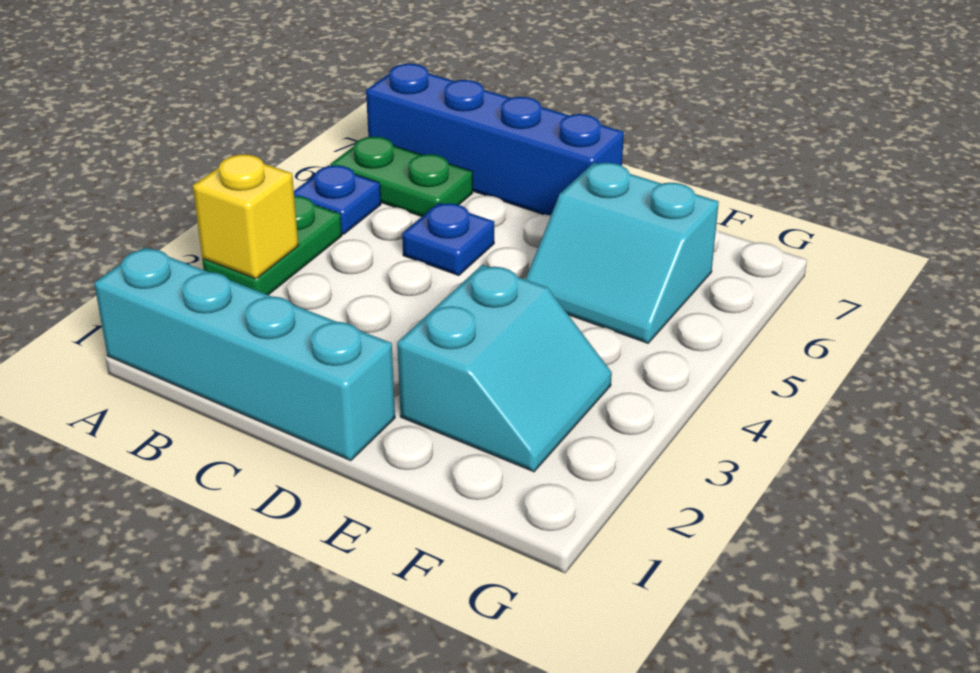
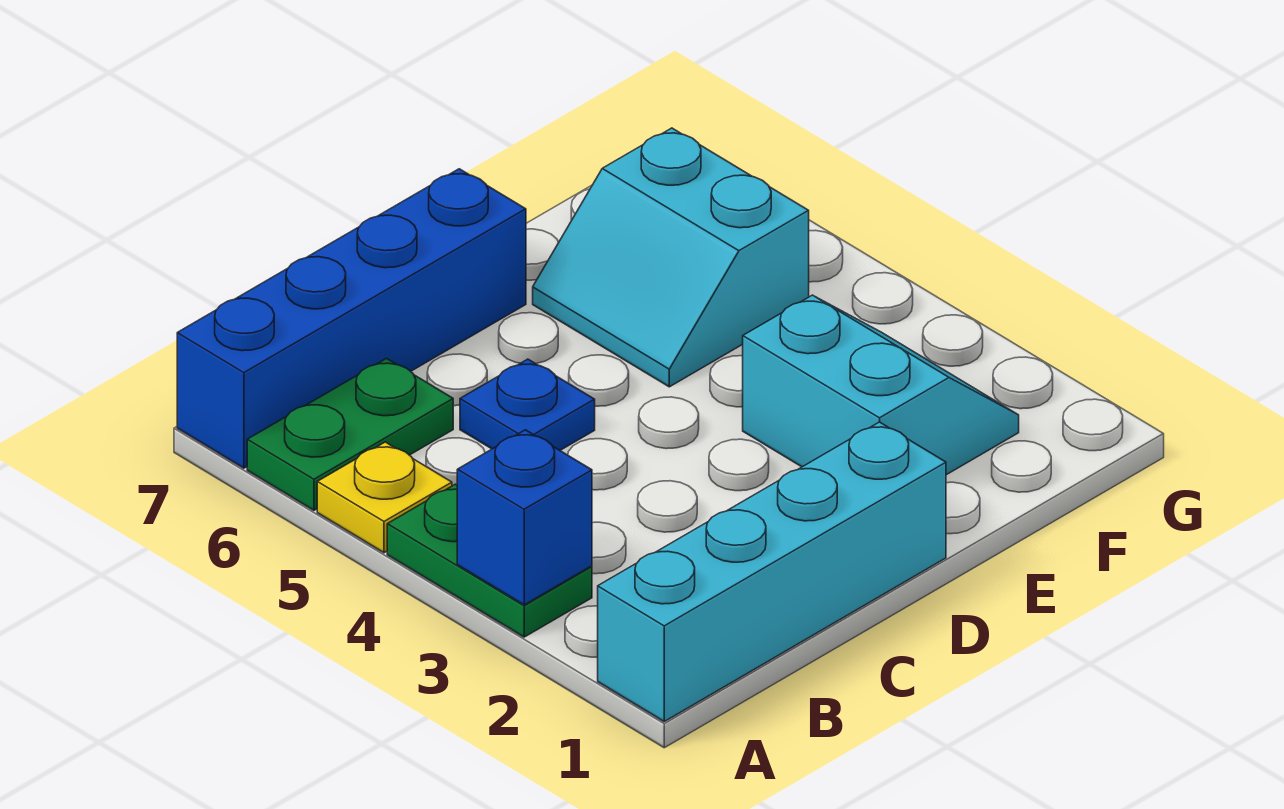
yellow 1x1 brick [193,154,299,279] -> blue 1x1 brick [457,430,592,605]
blue 1x1 plate [294,165,381,234] -> yellow 1x1 plate [317,442,452,553]
cyan 2x2 slope [525,163,719,343] -> cyan 2x2 slope turned to [533,128,809,387]

